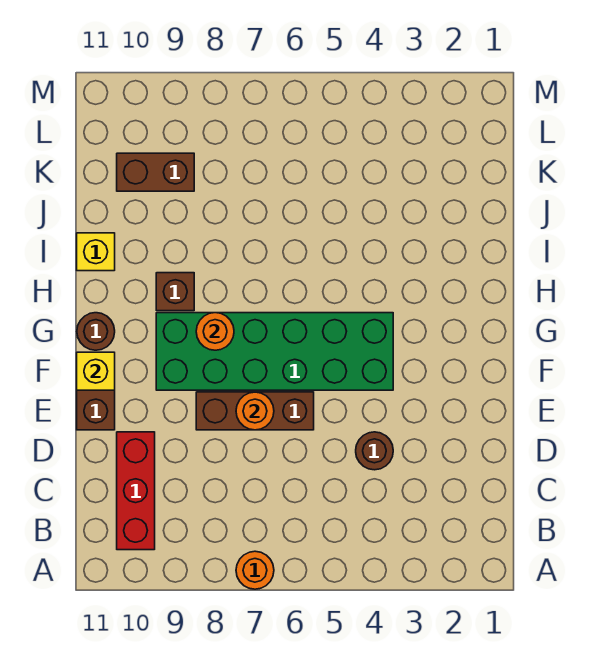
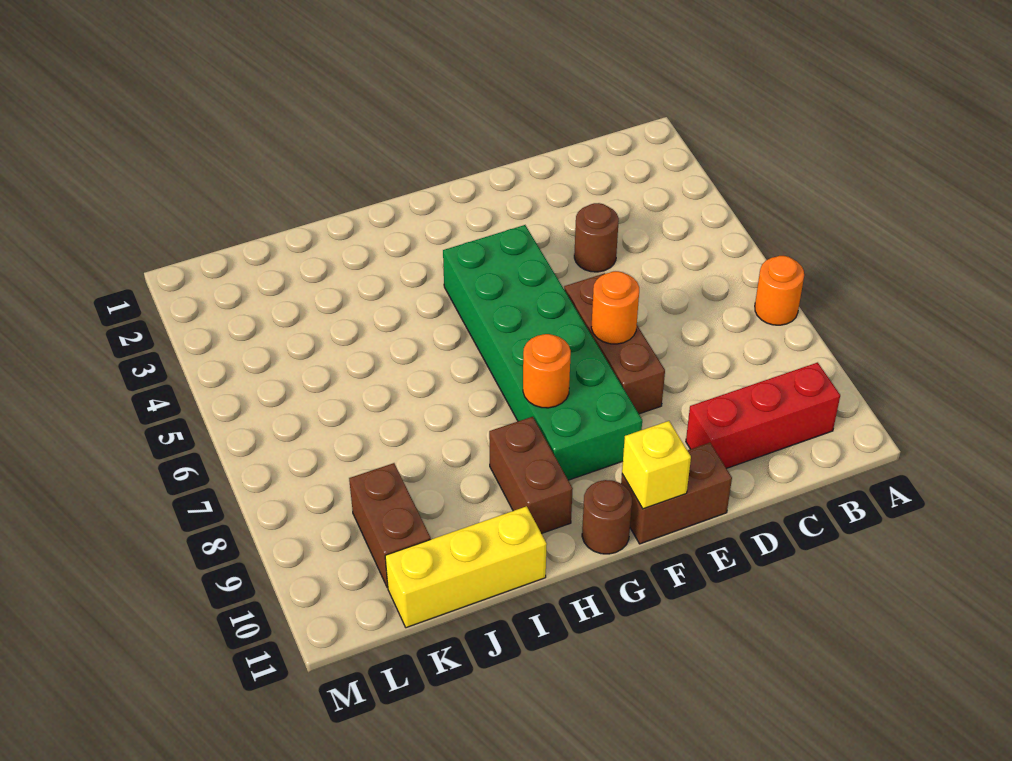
brown 1x1 brick [156,273,194,311] -> brown 1x2 brick [489,417,573,534]
yellow 1x1 brick [77,233,115,271] -> yellow 1x3 brick [385,506,547,628]

